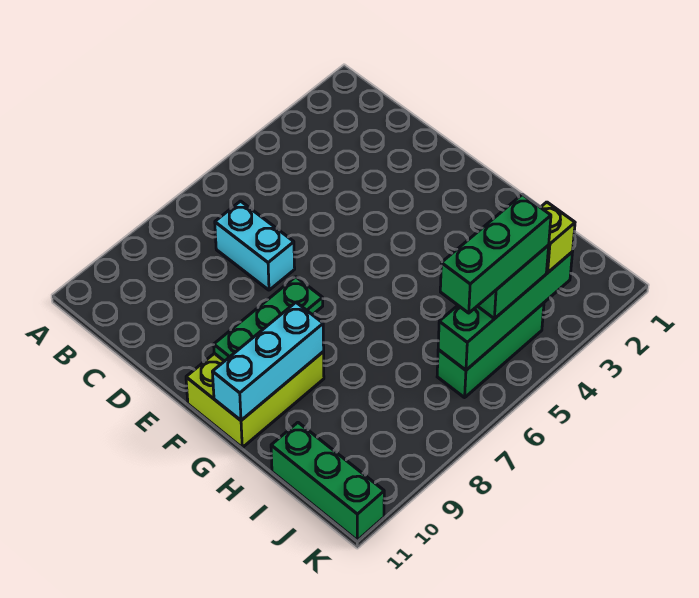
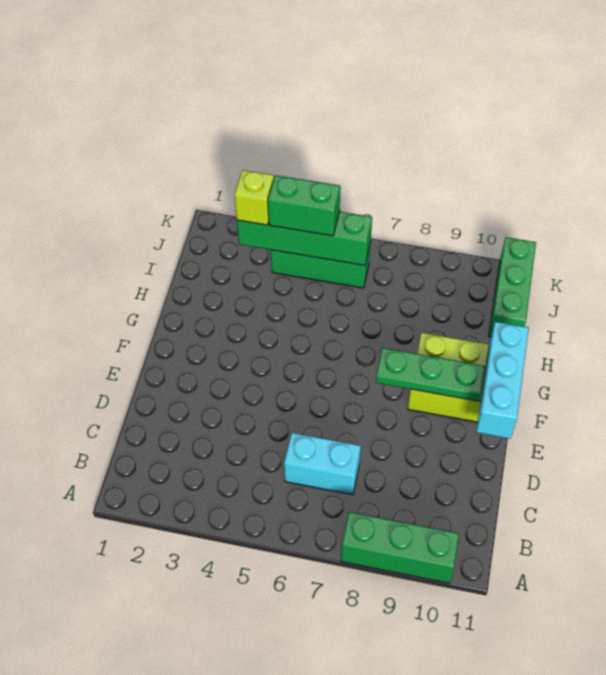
cyan 1x2 brick [215,201,295,290] -> cyan 1x2 brick turned to [284,433,361,495]
cyan 1x3 brick [213,303,324,420] -> cyan 1x3 brick turned to [476,322,529,439]
green 1x3 brick [440,194,551,313] -> green 1x3 brick moved to [341,512,459,583]

